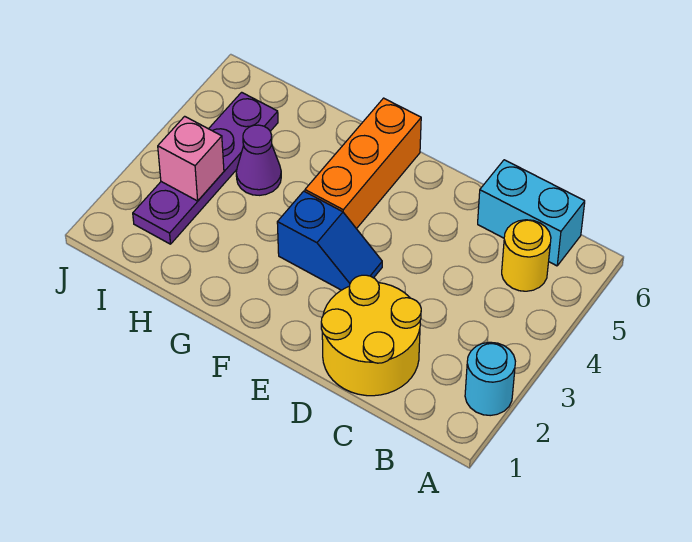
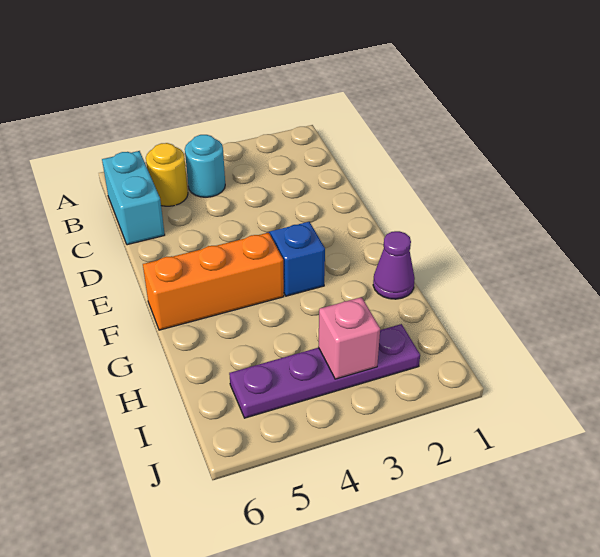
cyan 1x1 round brick [465,342,515,416] -> cyan 1x1 round brick moved to [185,135,225,197]
yellow 2x2 round brick [321,275,421,396] -> none
purple 1x1 cone [236,125,281,195] -> purple 1x1 cone moved to [373,231,415,299]

